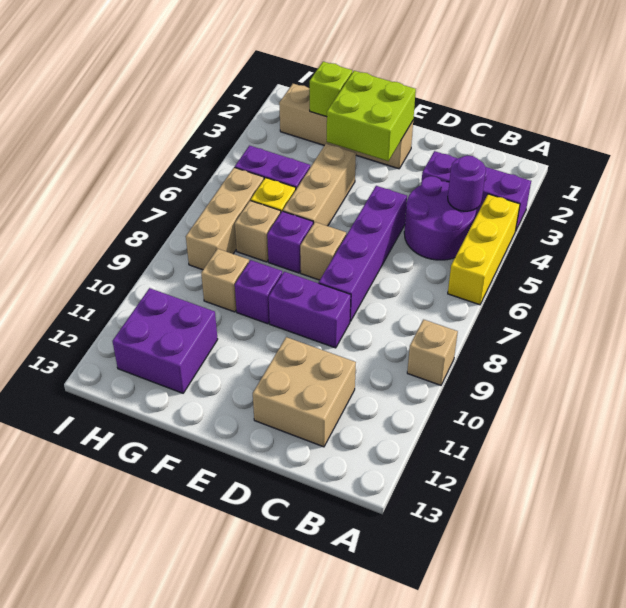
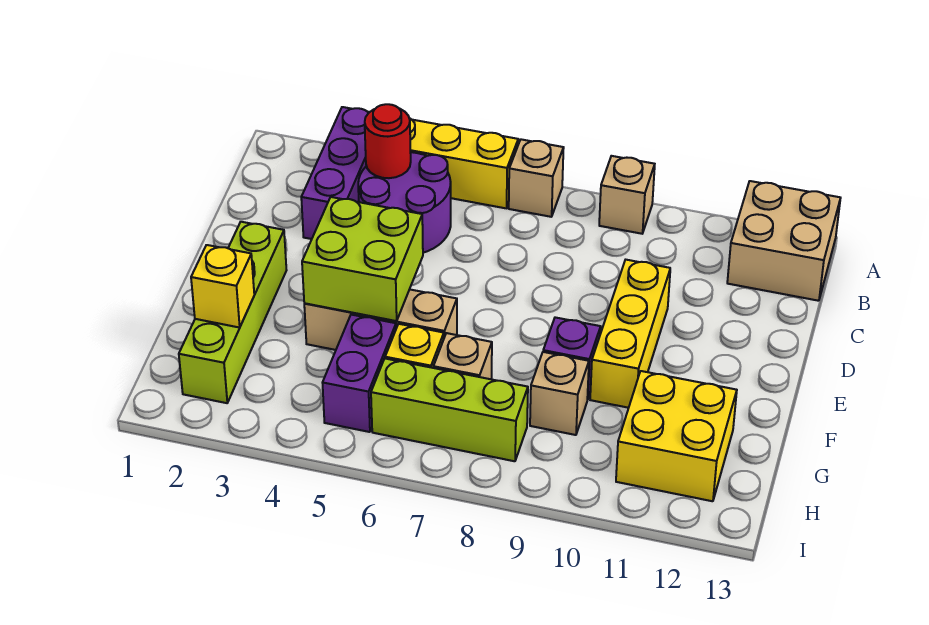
purple 1x1 round brick [448,156,486,211] -> red 1x1 round brick [365,104,411,178]
tan 2x2 brick [253,337,356,447] -> tan 2x2 brick moved to [727,181,840,301]
purple 1x4 brick [319,186,407,321] -> none
purple 1x2 brick [269,272,351,348] -> none
none -> yellow 1x3 brick [590,260,670,408]
tan 1x4 brick [279,84,413,169] -> lime 1x4 brick [179,222,287,403]
lime 2x2 brick [327,71,416,161] -> lime 2x2 brick moved to [302,197,423,321]
tan 1x1 brick [300,222,346,280] -> tan 1x1 brick moved to [509,139,564,217]
purple 1x1 brick [267,211,313,273] -> none
lime 1x1 brick [310,62,352,117] -> yellow 1x1 brick [191,245,254,327]
purple 2x2 brick [112,288,218,393] -> yellow 2x2 brick [616,371,737,501]
tan 1x3 brick [186,167,264,270] -> lime 1x3 brick [371,359,528,461]

